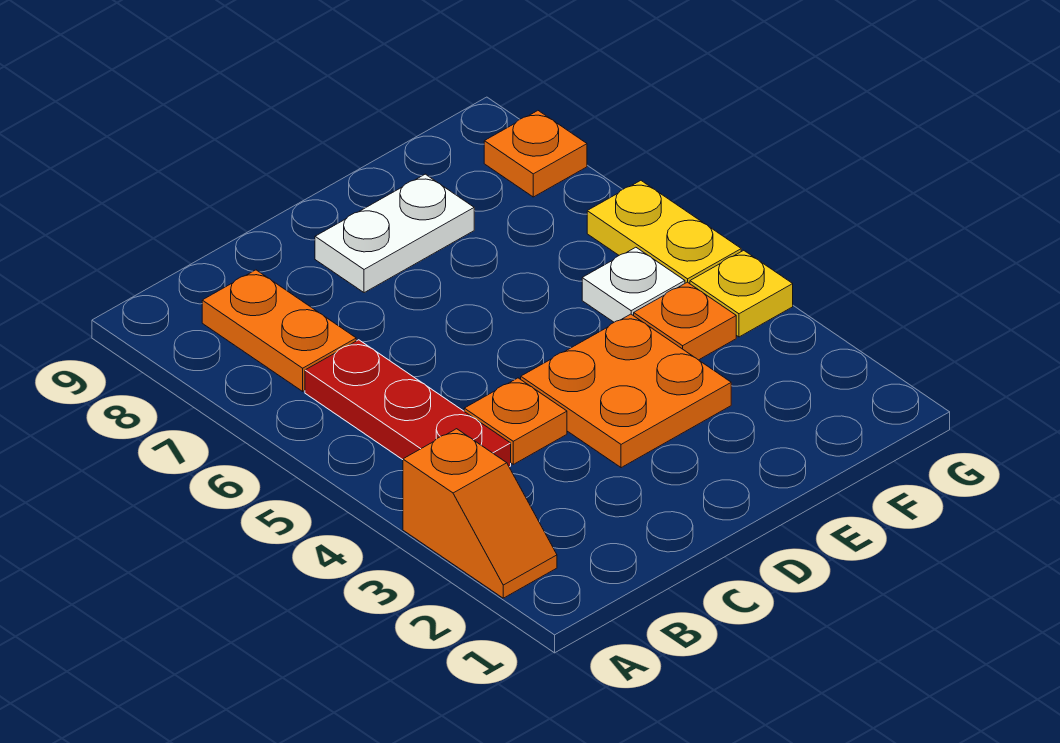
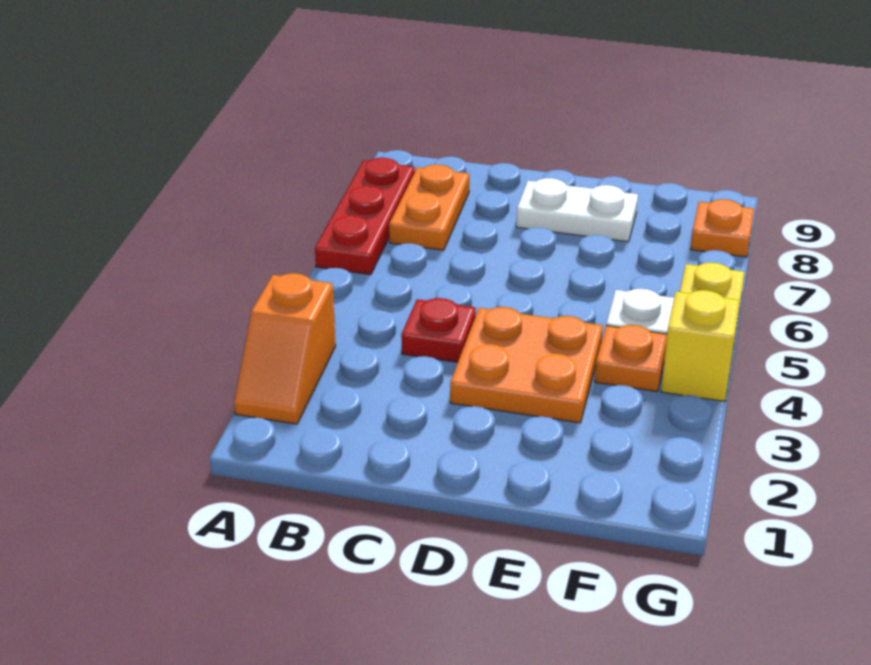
red 1x3 plate [305,340,511,467] -> red 1x3 plate moved to [315,158,415,275]
orange 1x1 plate [464,378,567,464] -> red 1x1 plate [401,298,476,362]
yellow 1x1 plate [690,250,793,337] -> yellow 1x1 brick [661,290,740,401]

